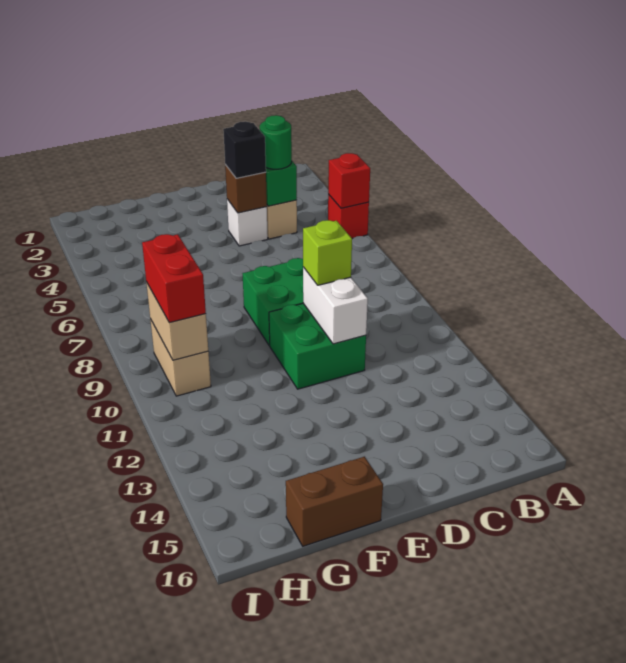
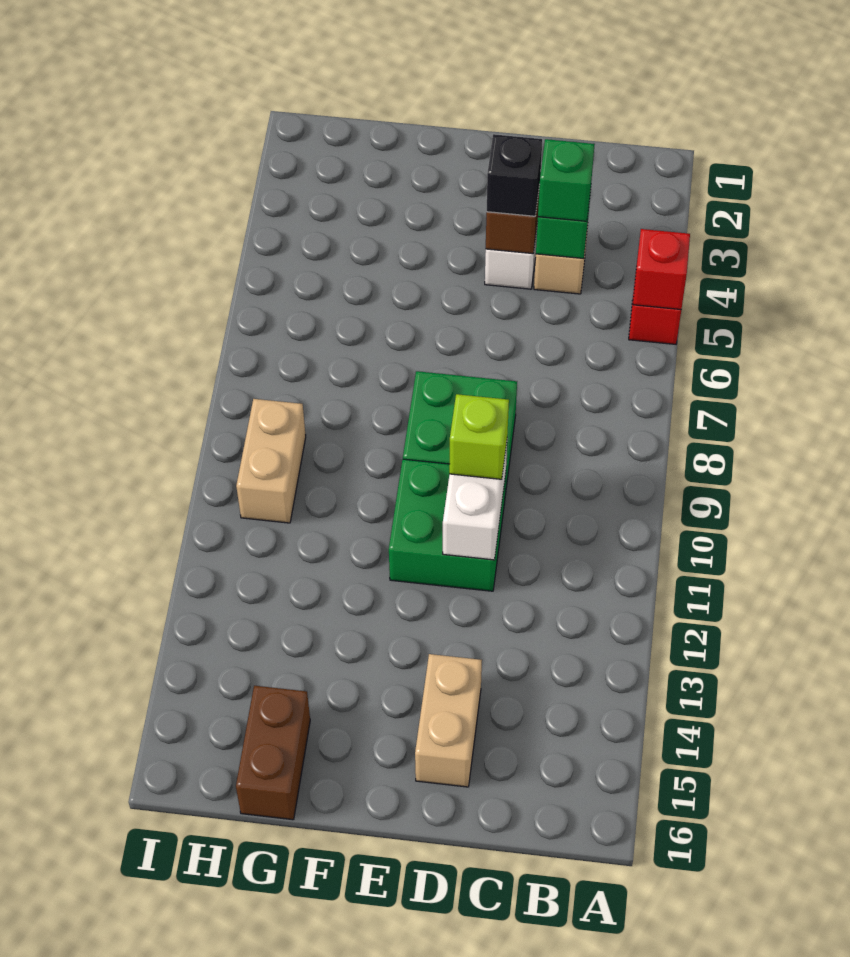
green 1x1 round brick [260,115,292,169] -> green 1x1 brick [538,139,595,221]
brown 1x2 brick [286,457,383,546] -> brown 1x2 brick turned to [236,686,310,820]
tan 1x2 brick [146,282,208,360] -> tan 1x2 brick moved to [415,654,482,787]
red 1x2 brick [142,234,206,323] -> none

